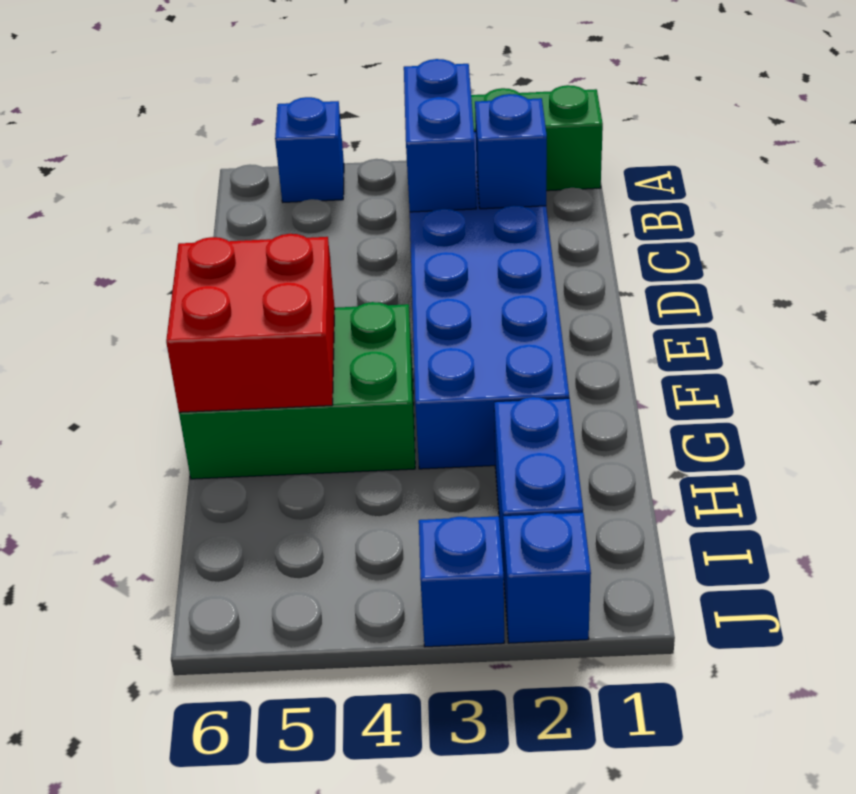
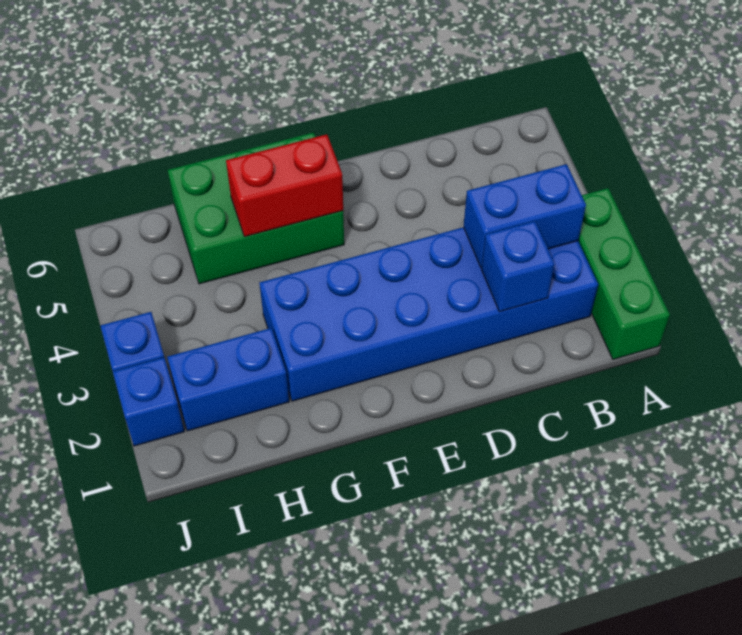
blue 1x1 brick [275,97,344,202] -> none
green 2x3 brick [179,302,415,479] -> green 2x3 brick turned to [168,132,344,284]
red 2x2 brick [166,234,335,412] -> red 1x2 brick [226,134,343,237]

